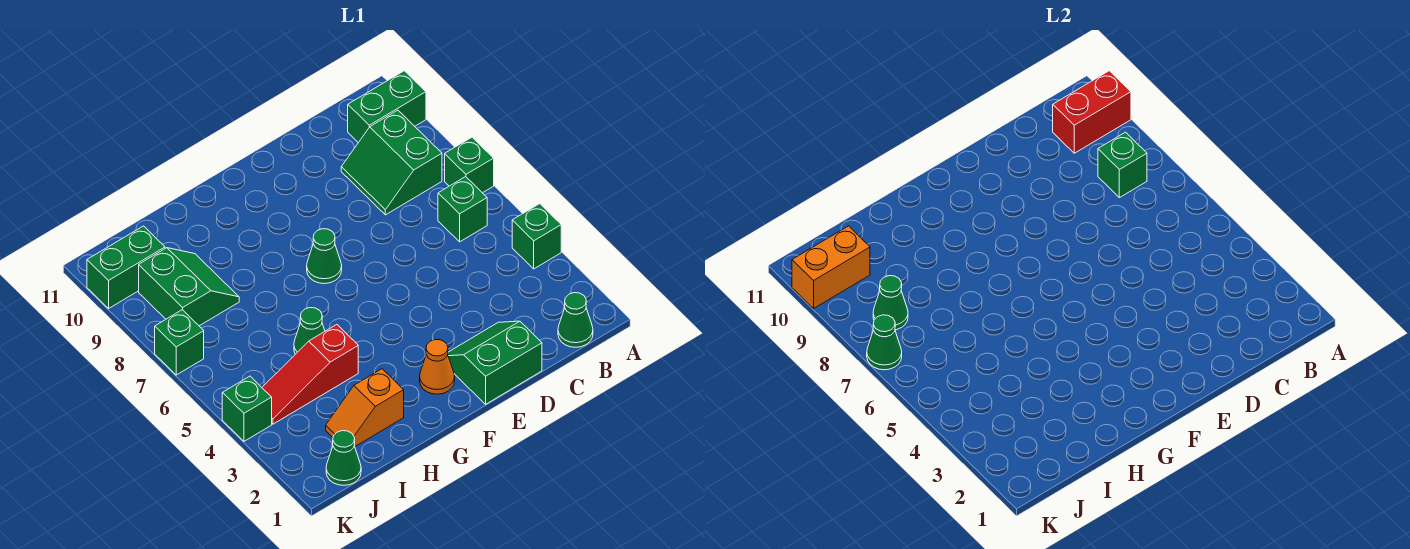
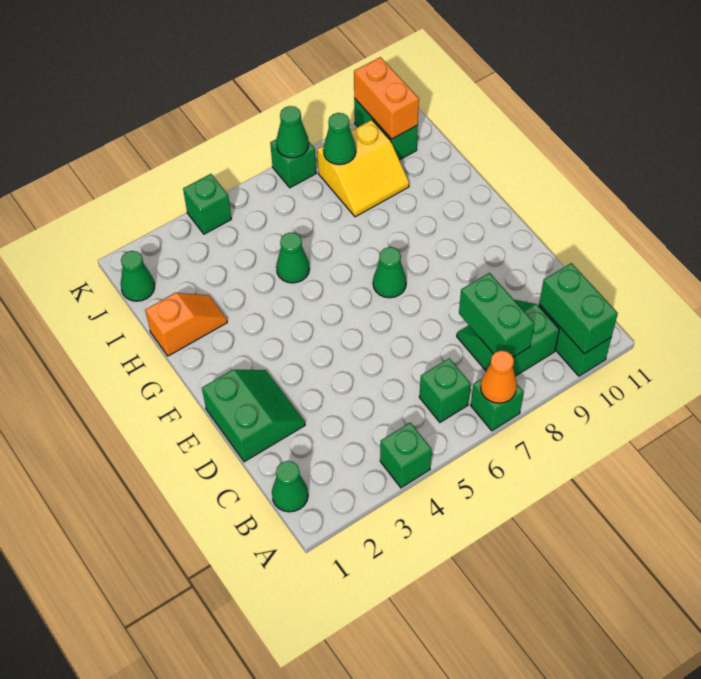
red 1x2 brick [1053,71,1131,153] -> green 1x2 brick [539,263,618,354]
green 1x1 brick [1098,132,1147,198] -> green 1x2 brick [459,273,534,357]
orange 1x1 cone [420,339,455,394] -> orange 1x1 cone moved to [481,351,517,403]
orange 1x2 slope [326,369,404,446] -> orange 1x2 slope turned to [145,293,227,356]
red 1x3 slope [262,325,358,424] -> none
green 2x2 slope [139,248,239,326] -> yellow 2x2 slope [317,120,409,217]

